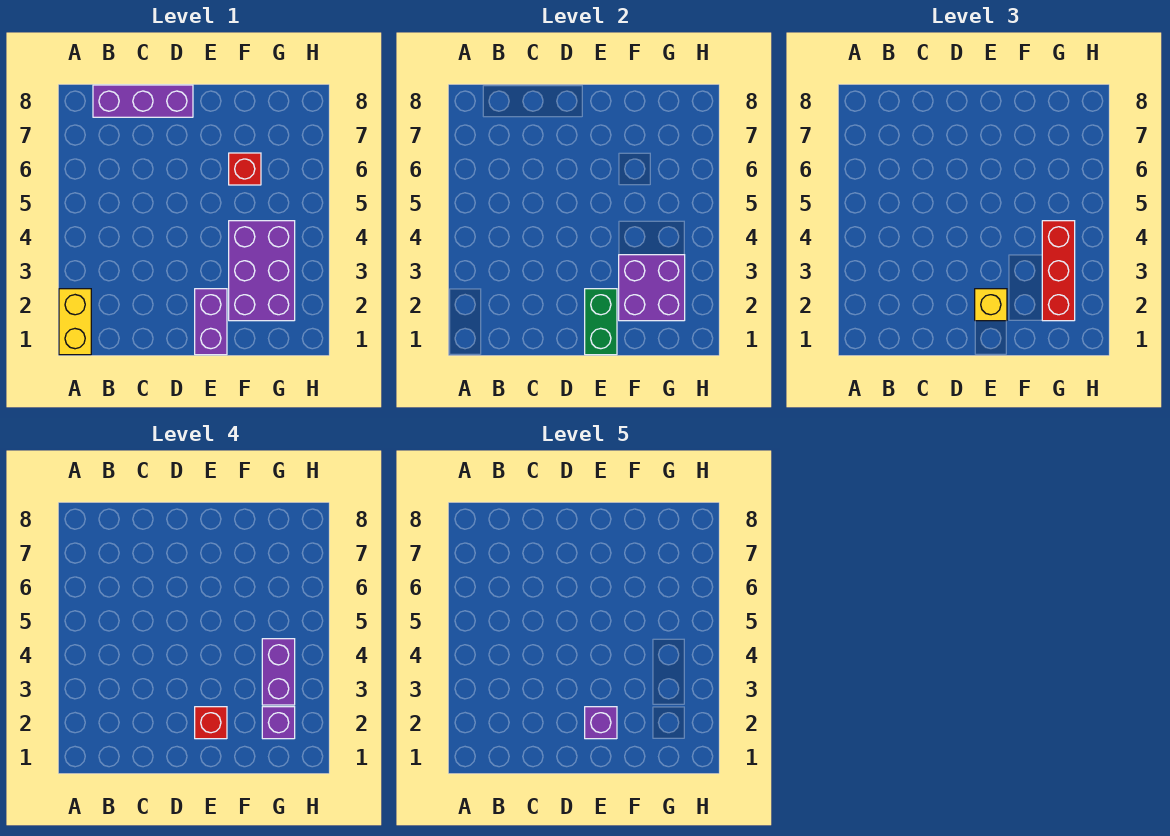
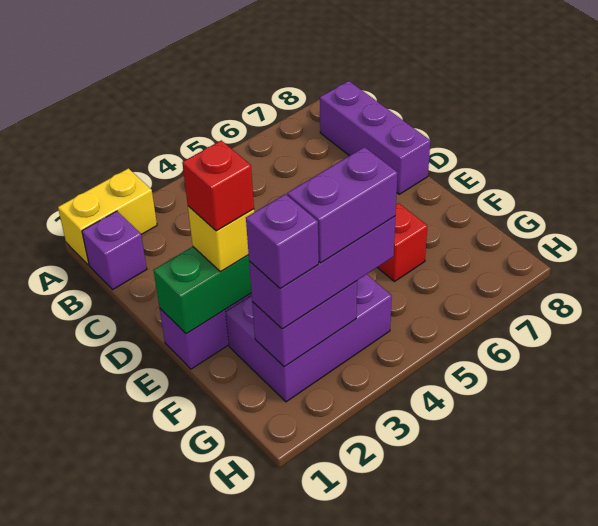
purple 1x1 brick [585,707,617,739] -> purple 1x1 brick moved to [82,211,147,290]
purple 2x2 brick [619,255,685,321] -> purple 1x2 brick [252,281,357,367]
red 1x3 brick [1042,221,1075,321] -> purple 1x3 brick [249,216,395,329]

